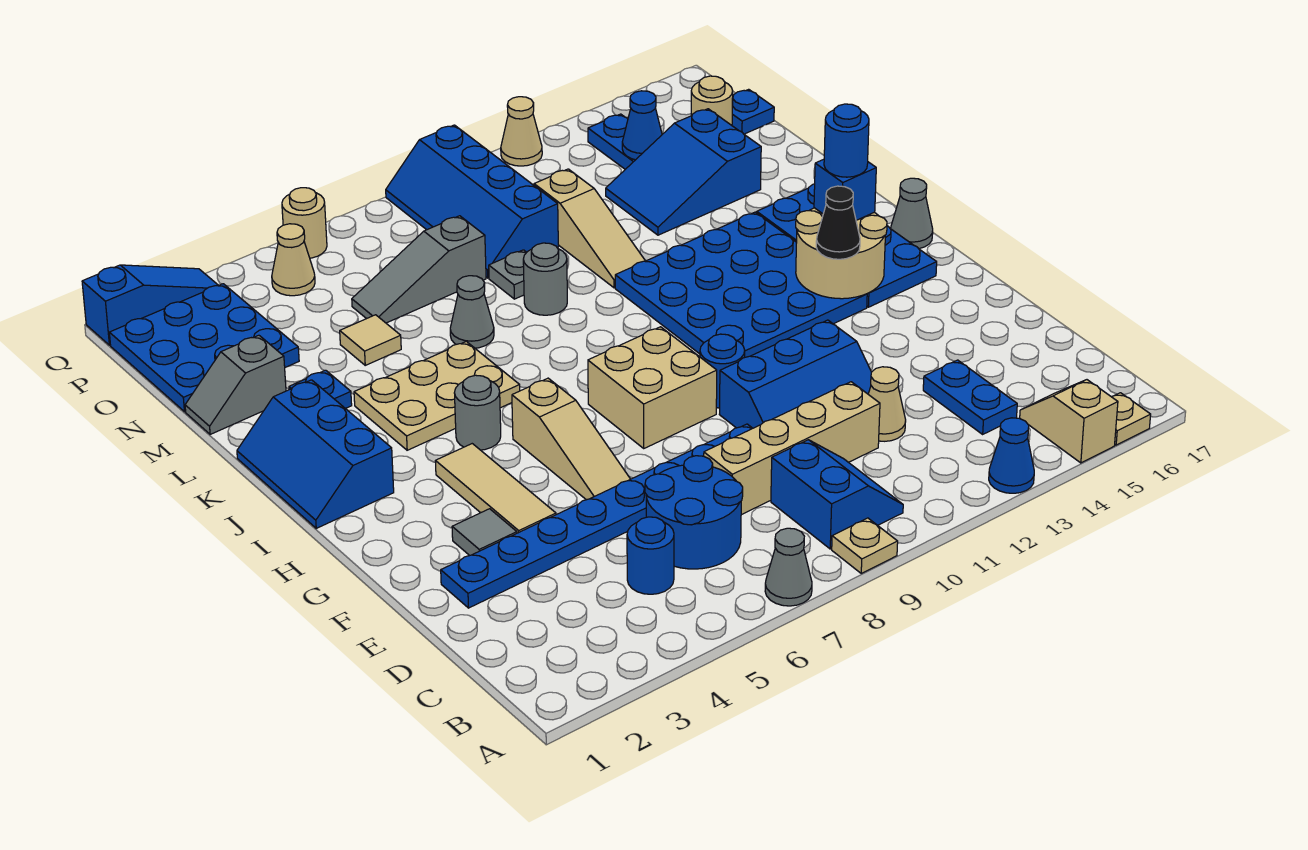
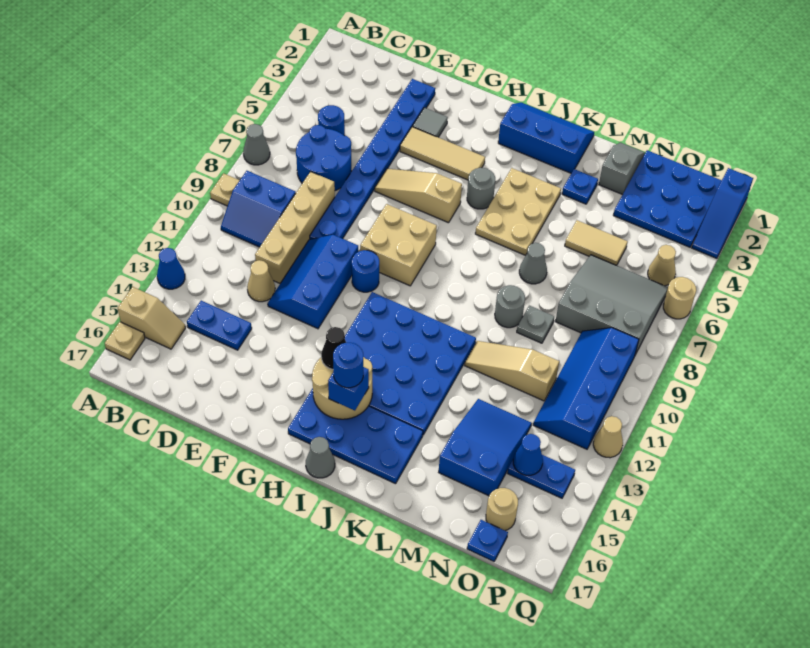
tan 1x1 tile [340,315,401,365] -> tan 1x2 tile [565,220,628,265]
grey 1x3 slope [352,216,486,323] -> grey 3x3 slope [555,255,668,355]
blue 2x4 slope [386,125,558,278] -> blue 2x4 slope turned to [533,328,639,449]

